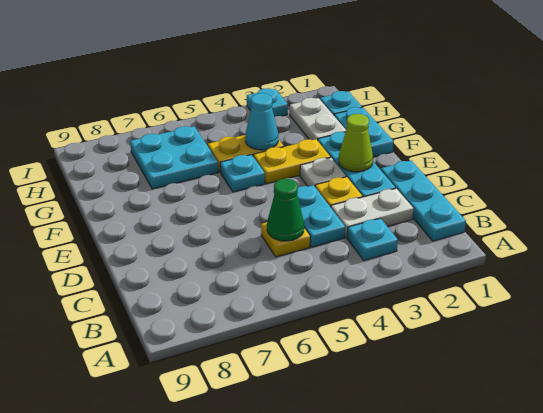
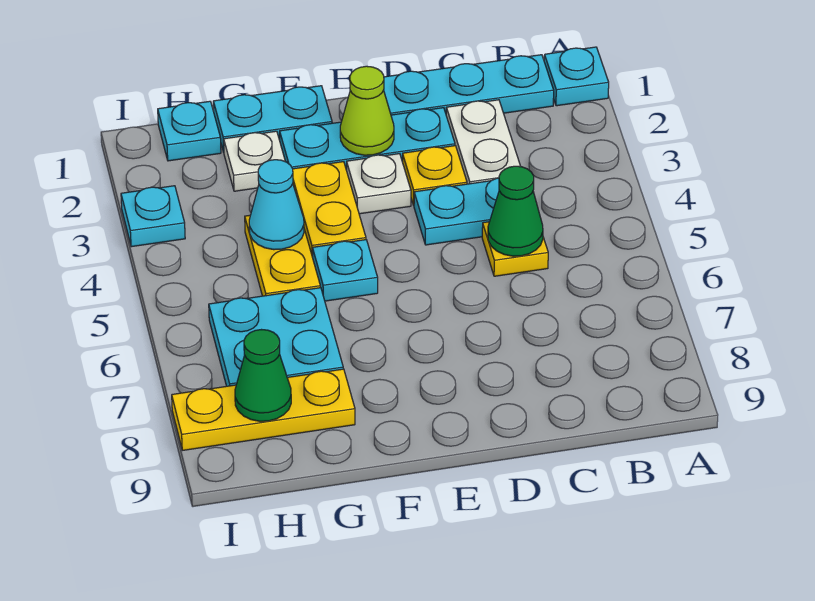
cyan 1x1 plate [347,218,398,260] -> cyan 1x1 plate moved to [544,47,609,106]
white 1x2 plate [290,98,346,141] -> white 1x1 plate [224,131,285,191]
none -> yellow 1x3 plate [172,369,355,450]
none -> green 1x1 cone [235,330,291,421]

